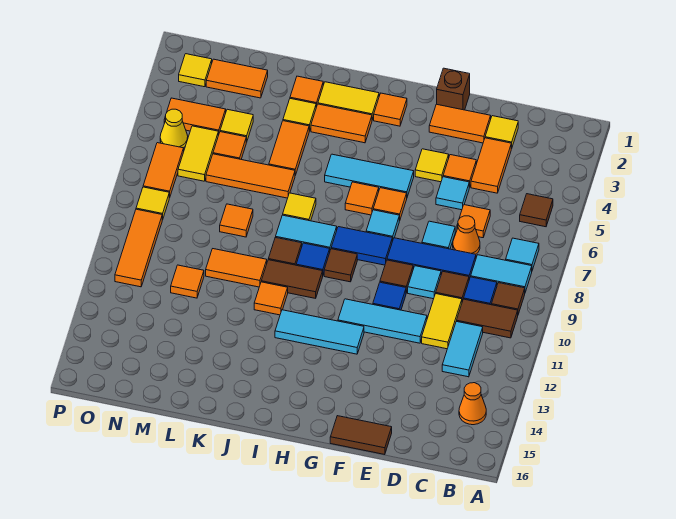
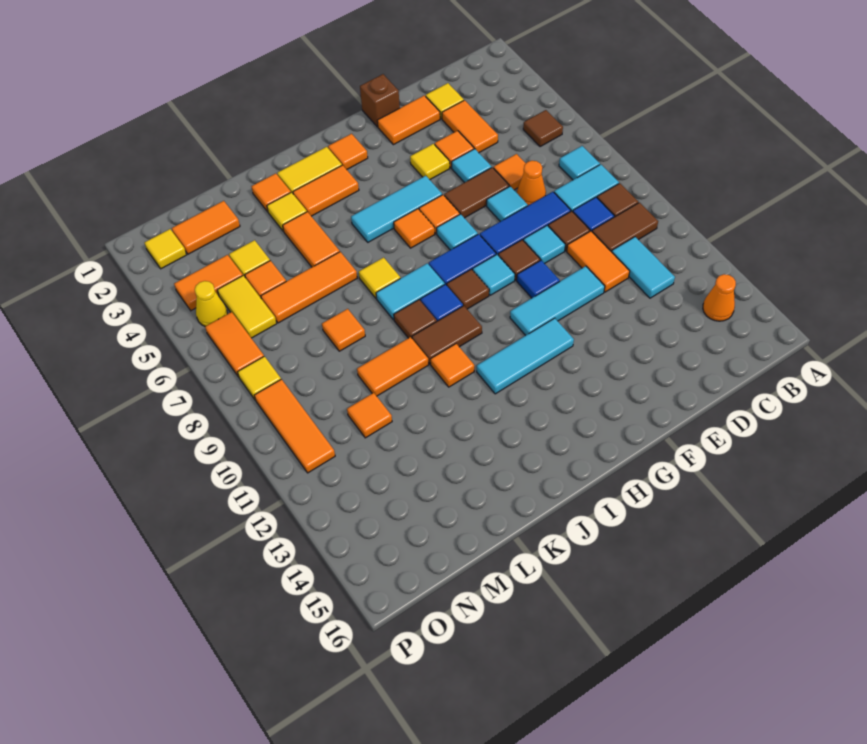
yellow 1x2 tile [422,294,462,349] -> orange 1x2 tile [567,231,630,292]
brown 1x2 tile [330,416,392,455] -> brown 1x2 tile moved to [444,167,509,218]
none -> cyan 1x1 tile [473,255,515,295]

